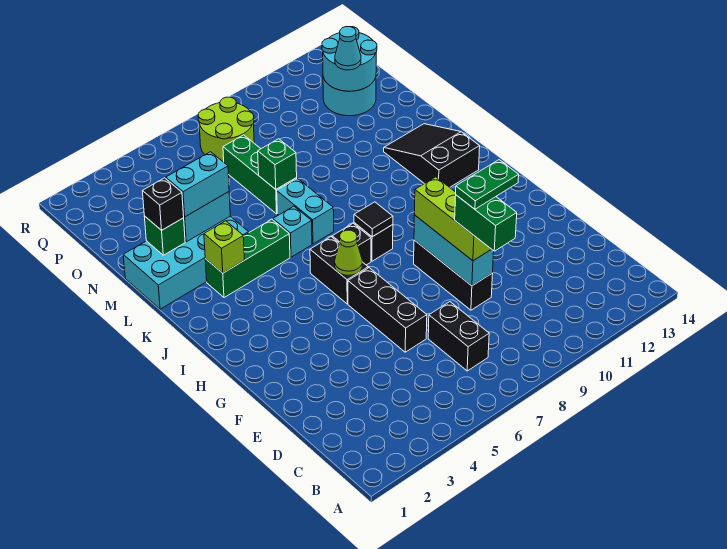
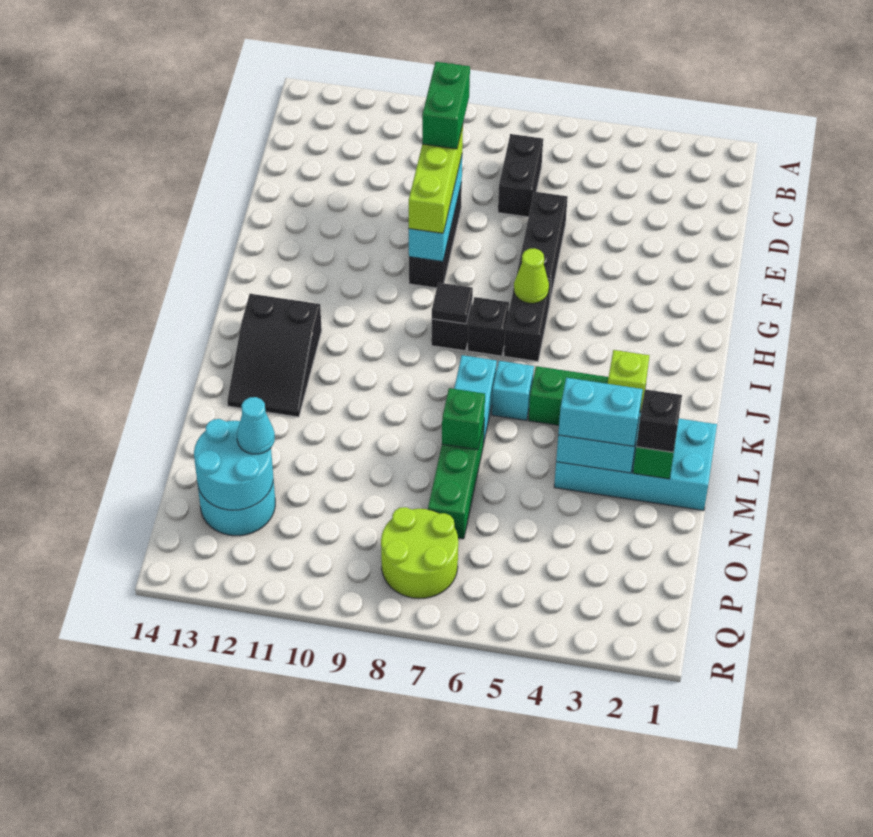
green 1x2 plate [456,160,519,209] -> none

